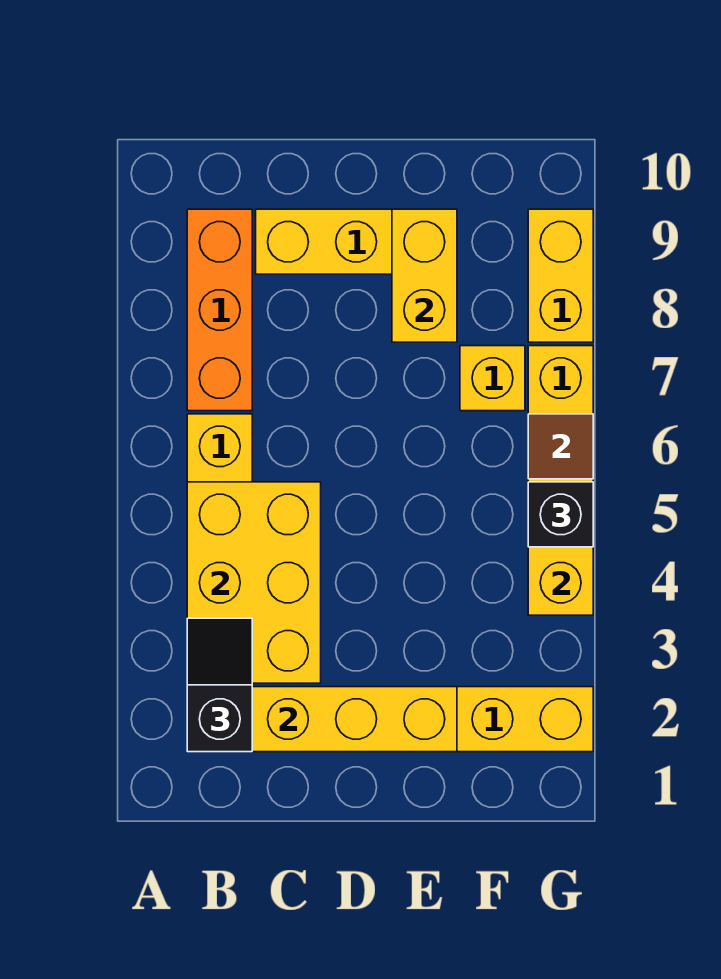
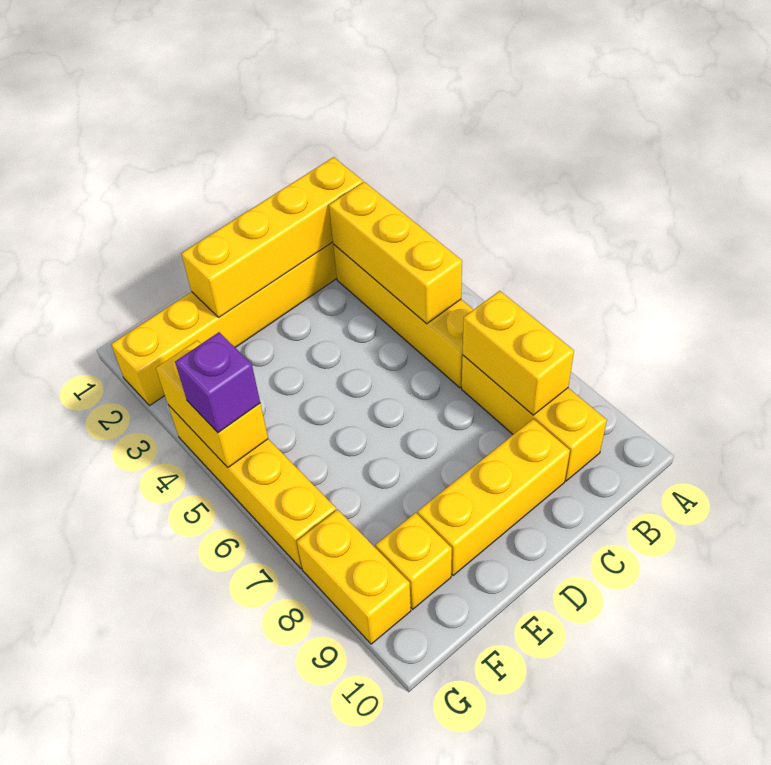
black 1x2 slope [187,618,252,752] -> none
yellow 2x3 brick [187,482,321,683] -> yellow 1x3 brick [329,182,462,324]
orange 1x3 brick [187,209,252,411] -> yellow 1x3 brick [462,355,607,481]
yellow 1x2 brick [392,209,457,342] -> yellow 1x2 brick moved to [463,291,574,415]
yellow 1x1 brick [460,346,525,411] -> yellow 1x1 brick moved to [376,513,452,609]
black 1x1 brick [528,482,593,547] -> purple 1x1 brick [175,332,260,433]
brown 1x1 tile [528,414,593,479] -> none

